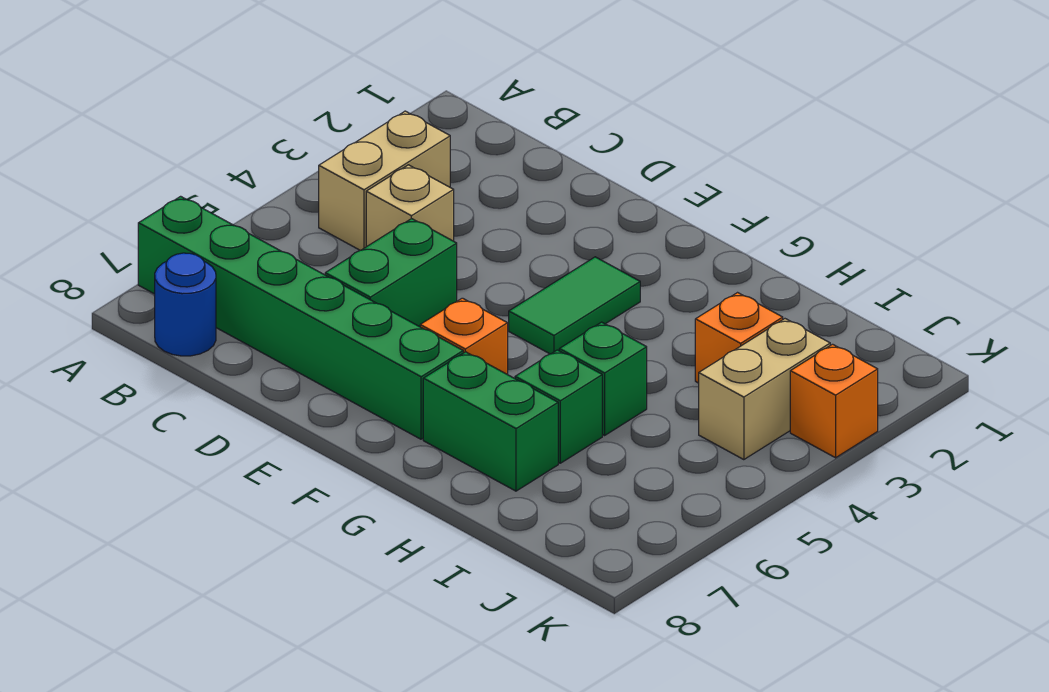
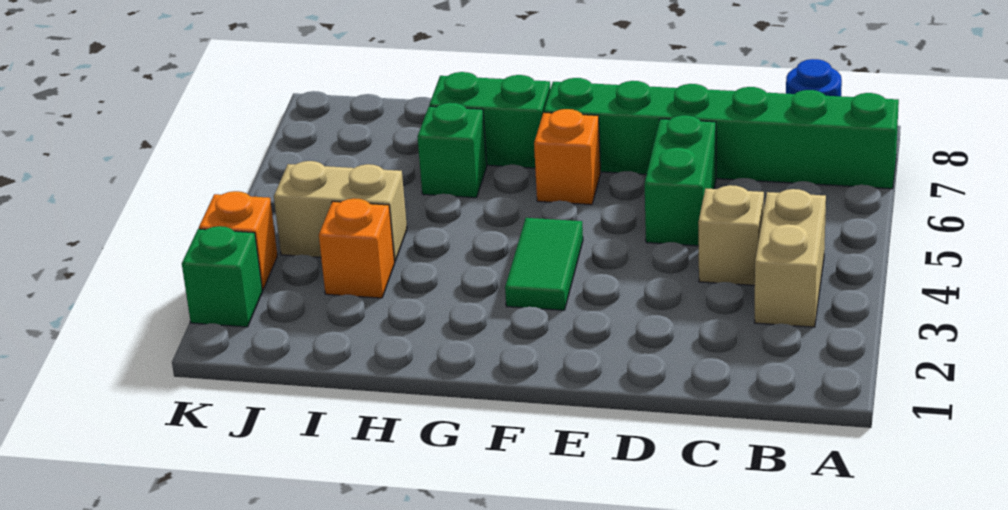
green 1x1 brick [559,322,647,436] -> green 1x1 brick moved to [182,226,262,327]
tan 1x2 brick [699,319,830,460] -> tan 1x2 brick turned to [274,161,407,262]

